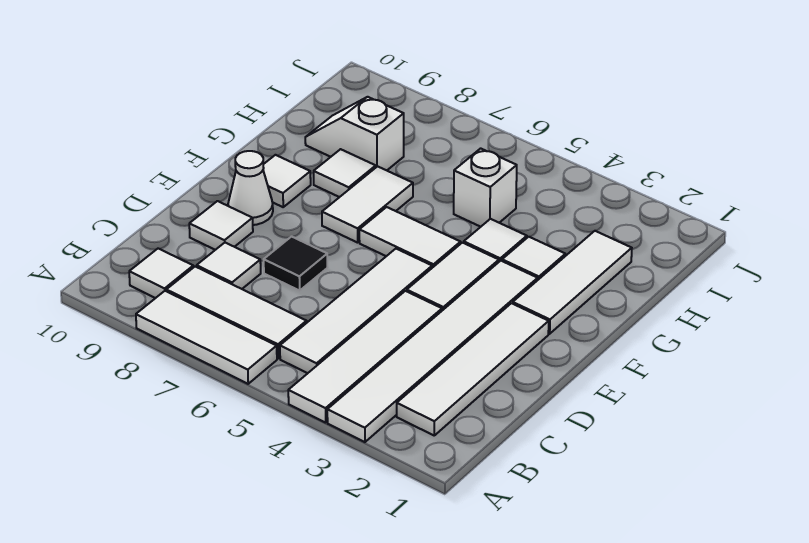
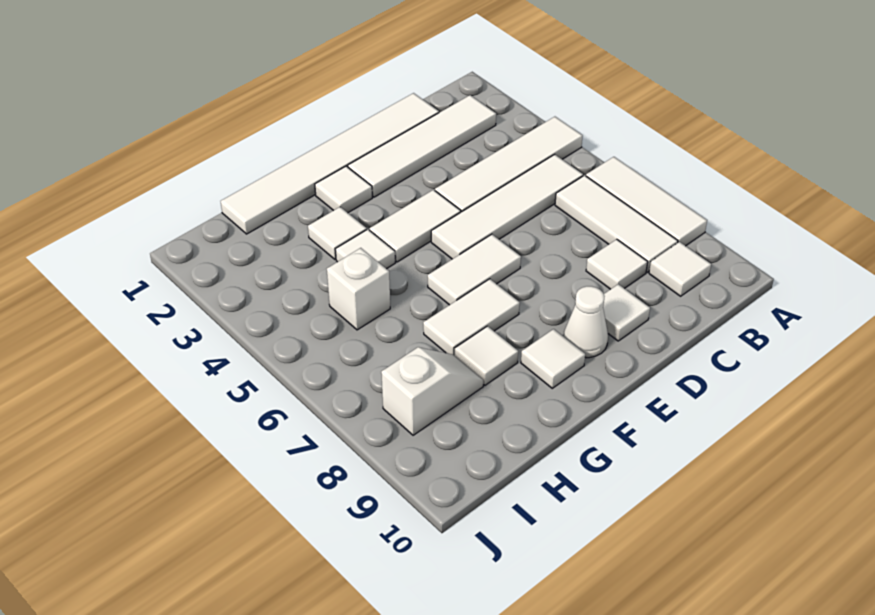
white 1x6 tile [327,261,538,442] -> white 1x6 tile moved to [221,93,439,234]
black 1x1 tile [264,237,327,291] -> none
white 1x3 tile [513,231,632,334] -> white 1x1 tile [315,166,372,213]
white 1x2 tile [359,207,461,268] -> white 1x2 tile turned to [428,234,521,305]
white 1x2 slope [305,97,404,170] -> white 1x2 slope turned to [381,347,483,435]

